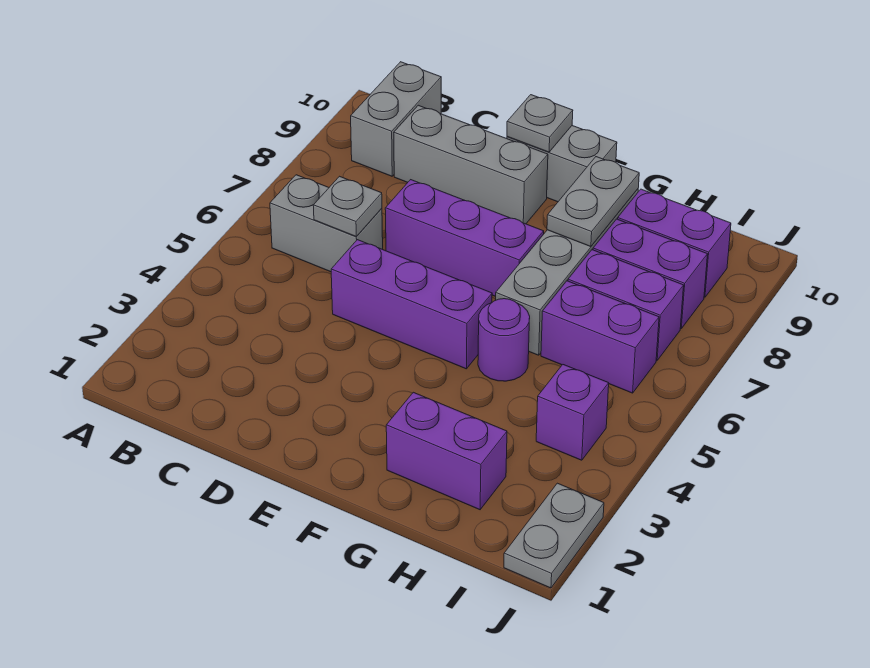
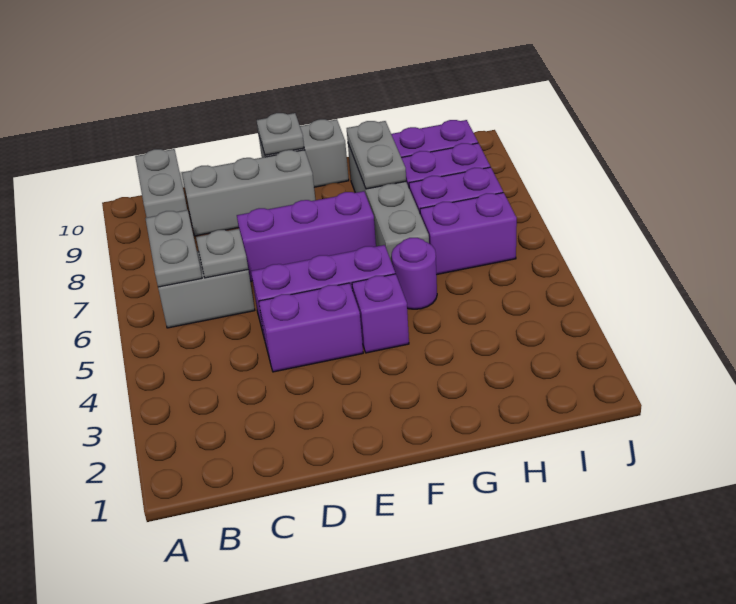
purple 1x2 brick [386,392,507,510] -> purple 1x2 brick moved to [259,283,363,372]
purple 1x1 brick [536,365,609,460] -> purple 1x1 brick moved to [352,274,409,353]
grey 1x2 plate [504,483,604,588] -> grey 1x2 plate moved to [145,210,202,287]

